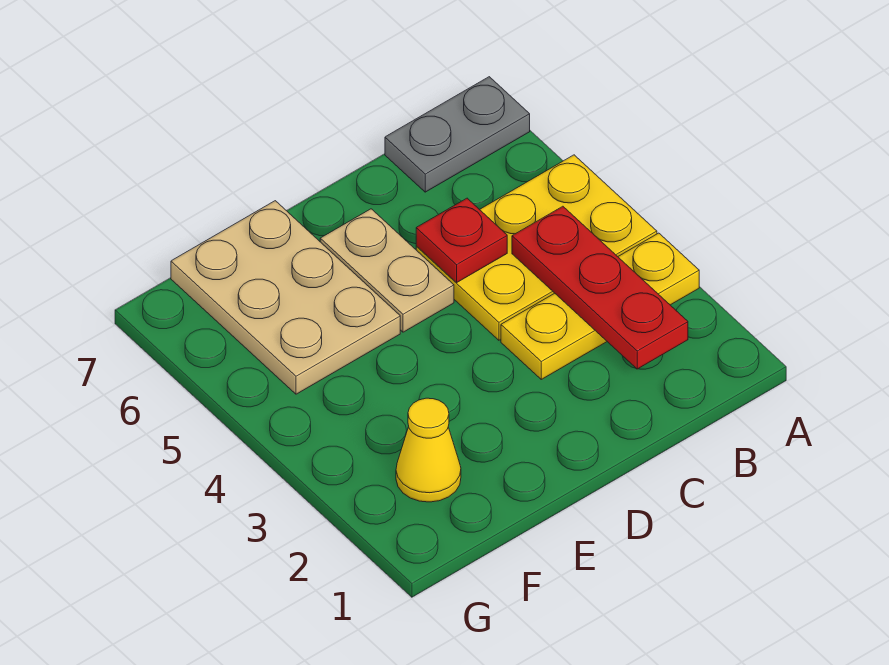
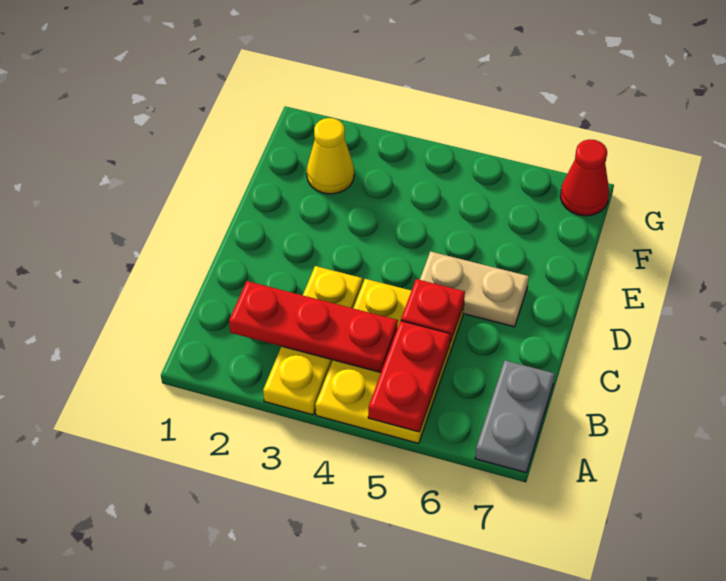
none -> red 1x2 plate [368,321,450,432]
tan 2x3 plate [171,201,400,394] -> none
none -> red 1x1 cone [560,140,609,216]

